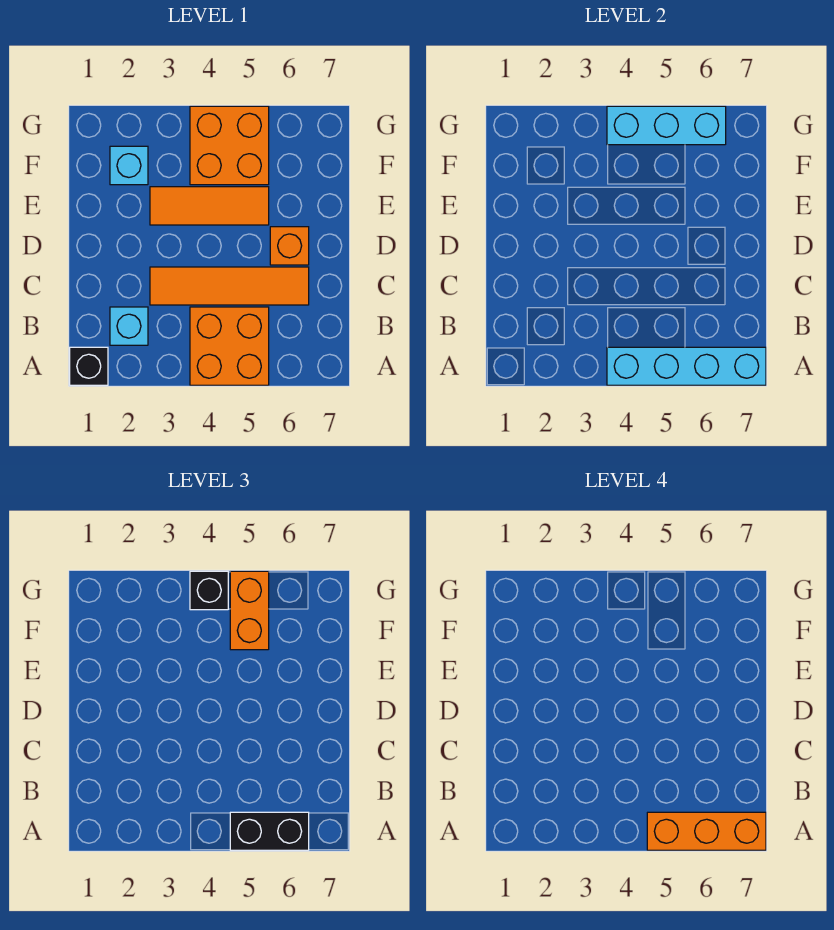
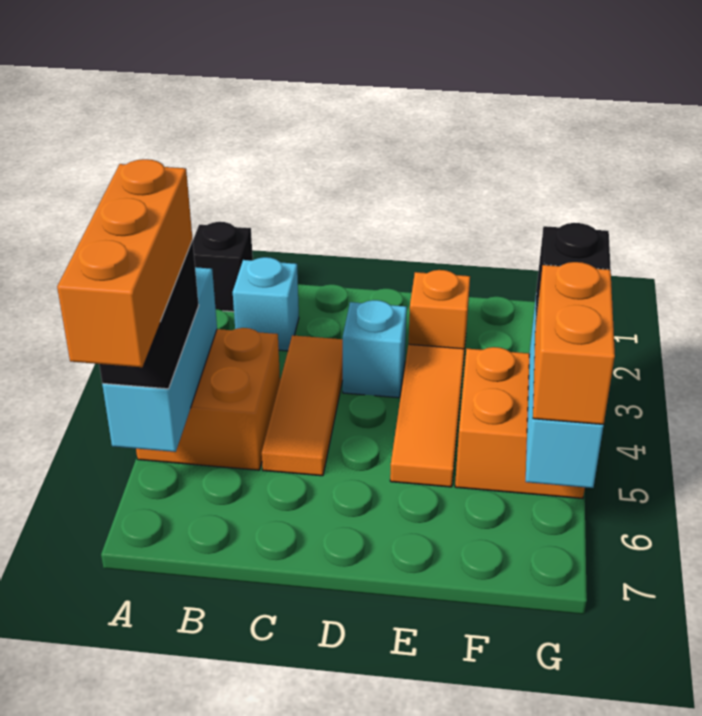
cyan 1x4 brick [607,347,766,385] -> cyan 1x3 brick [102,267,217,452]
orange 1x4 tile [150,267,309,305] -> orange 1x3 tile [262,335,343,476]
orange 1x1 brick [270,227,309,265] -> orange 1x1 brick moved to [409,270,470,351]
cyan 1x1 brick [110,146,148,185] -> cyan 1x1 brick moved to [343,300,407,398]
orange 1x2 brick [230,571,269,650] -> orange 1x2 brick turned to [533,262,615,425]

